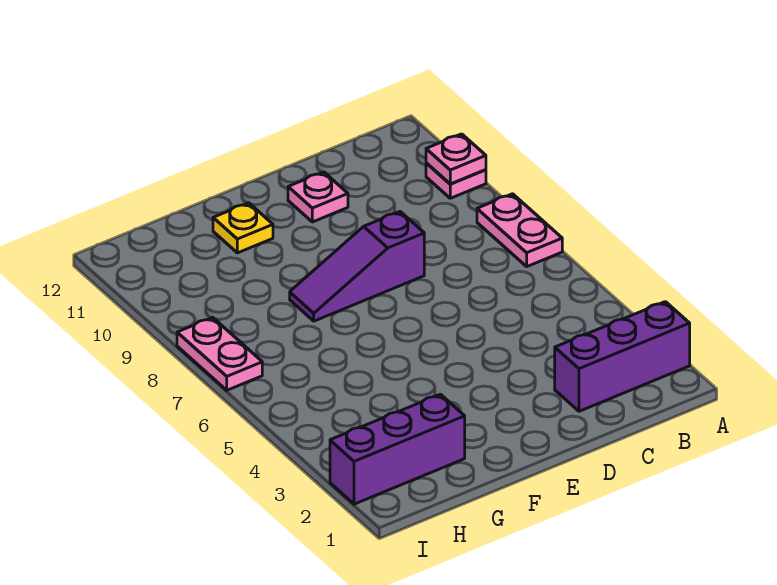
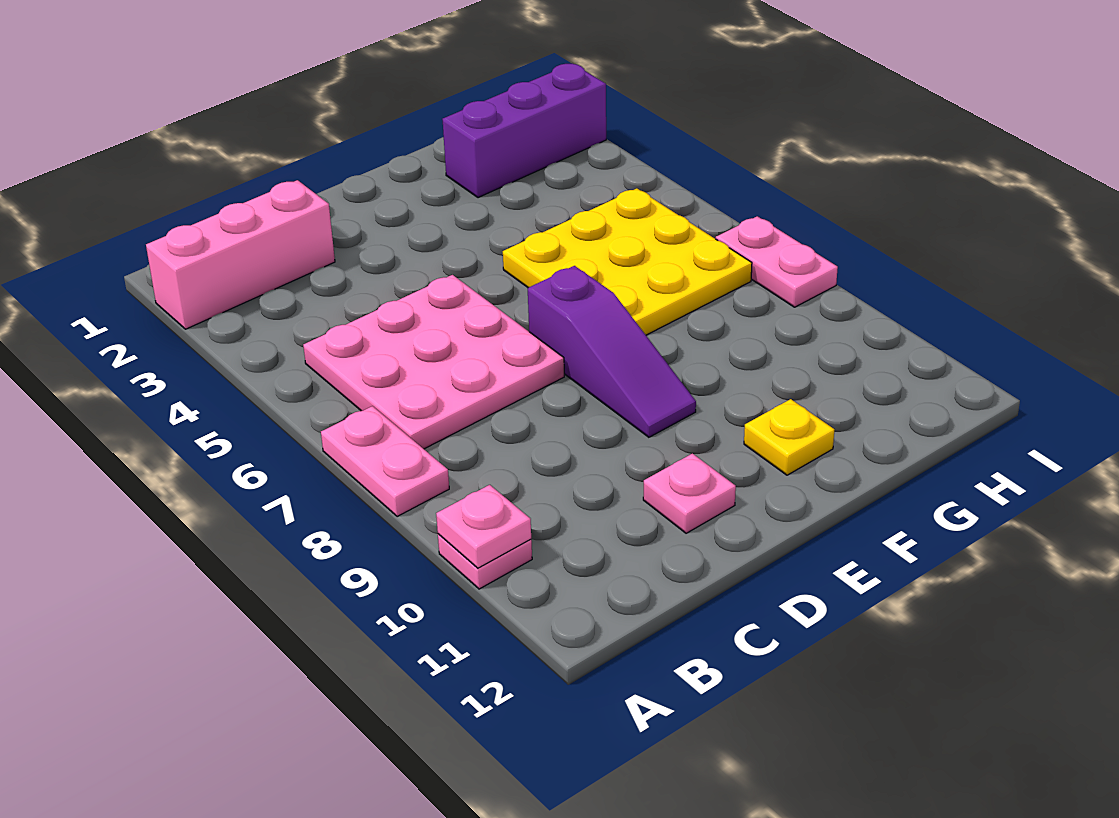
purple 1x3 brick [555,302,690,411] -> pink 1x3 brick [146,180,335,329]
none -> pink 3x3 plate [303,275,564,449]
purple 1x3 slope [290,212,424,321] -> purple 1x3 slope turned to [528,266,696,437]
none -> yellow 3x3 plate [503,188,752,335]

